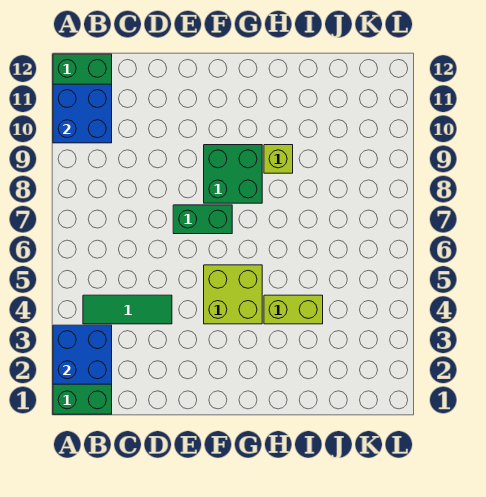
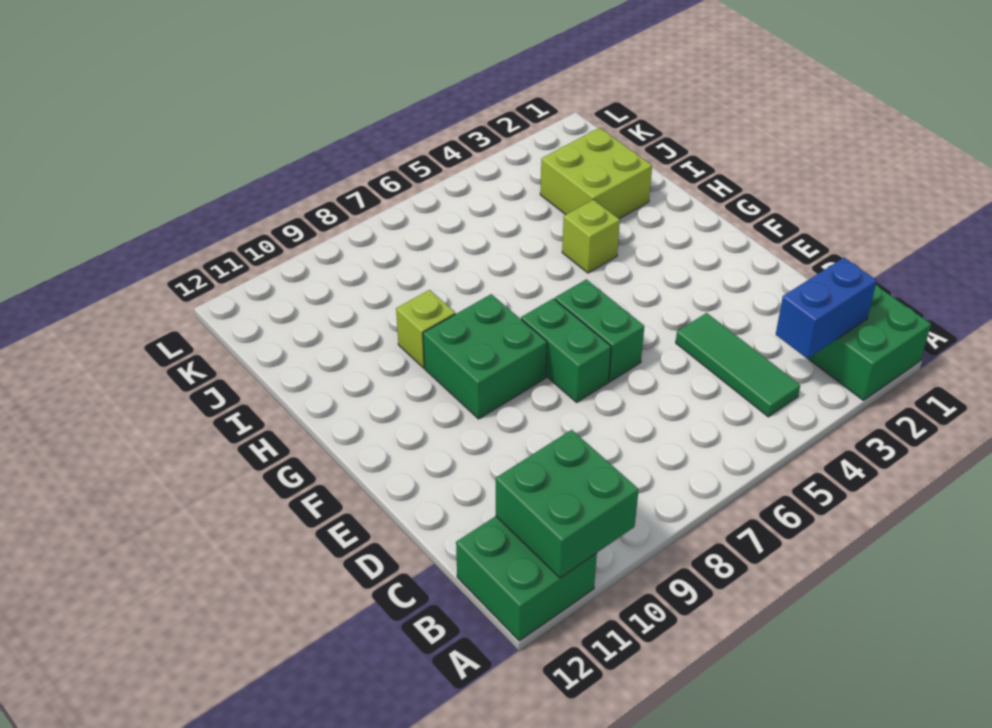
blue 2x2 brick [53,325,112,384] -> blue 1x2 brick [776,258,877,359]
blue 2x2 brick [53,84,112,143] -> green 2x2 brick [496,430,639,578]
none -> green 1x2 brick [555,279,644,382]
lime 2x2 brick [204,265,262,324] -> lime 2x2 brick moved to [540,128,652,219]
lime 1x2 brick [264,295,323,324] -> lime 1x1 brick [562,200,620,273]

